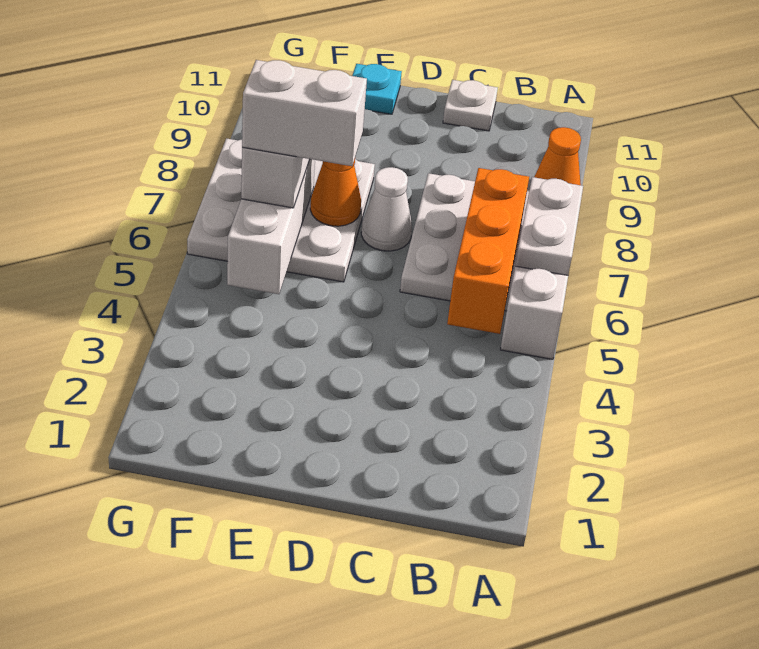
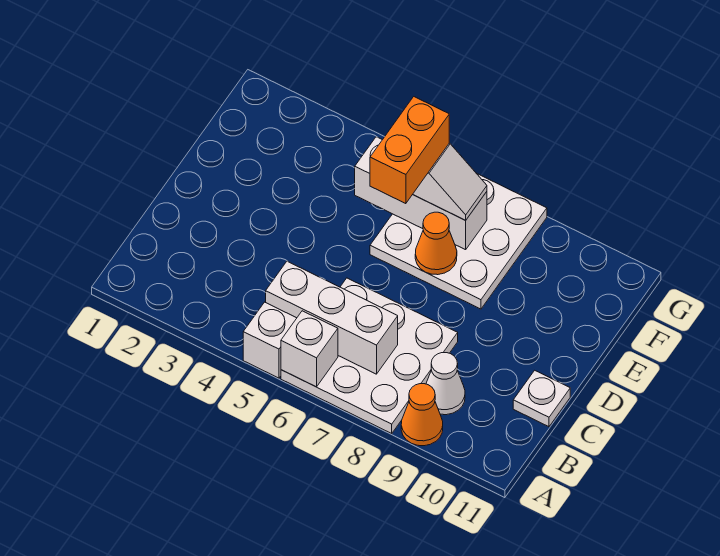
white 1x2 brick [515,177,583,275] -> white 1x1 brick [281,311,338,387]
orange 1x3 brick [447,168,529,334] -> white 1x3 brick [266,261,398,374]
white 1x1 cone [361,167,412,251] -> white 1x1 cone moved to [426,353,465,415]
white 1x2 brick [242,60,367,166] -> orange 1x2 brick [370,97,449,204]
cyan 1x1 plate [352,64,402,114] -> none

